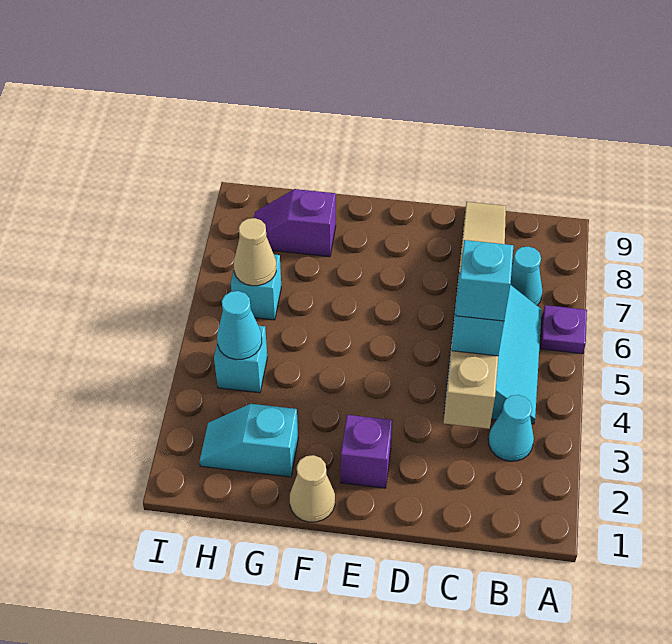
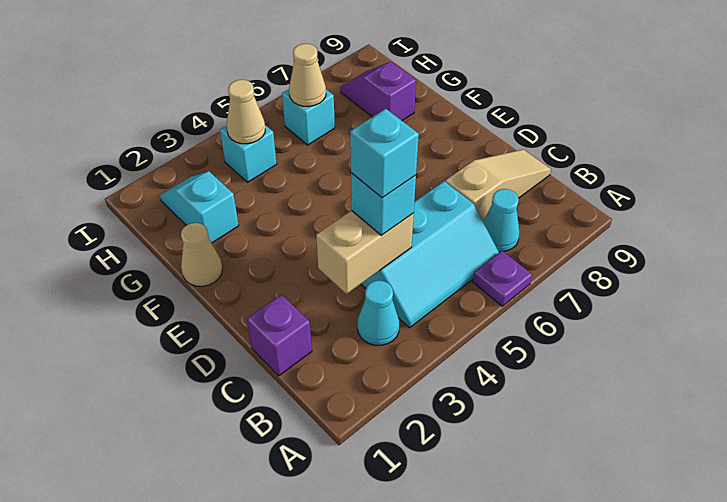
purple 1x1 brick [341,415,393,488] -> purple 1x1 brick moved to [247,295,312,376]
cyan 1x1 cone [217,291,262,360] -> tan 1x1 cone [227,80,265,144]

